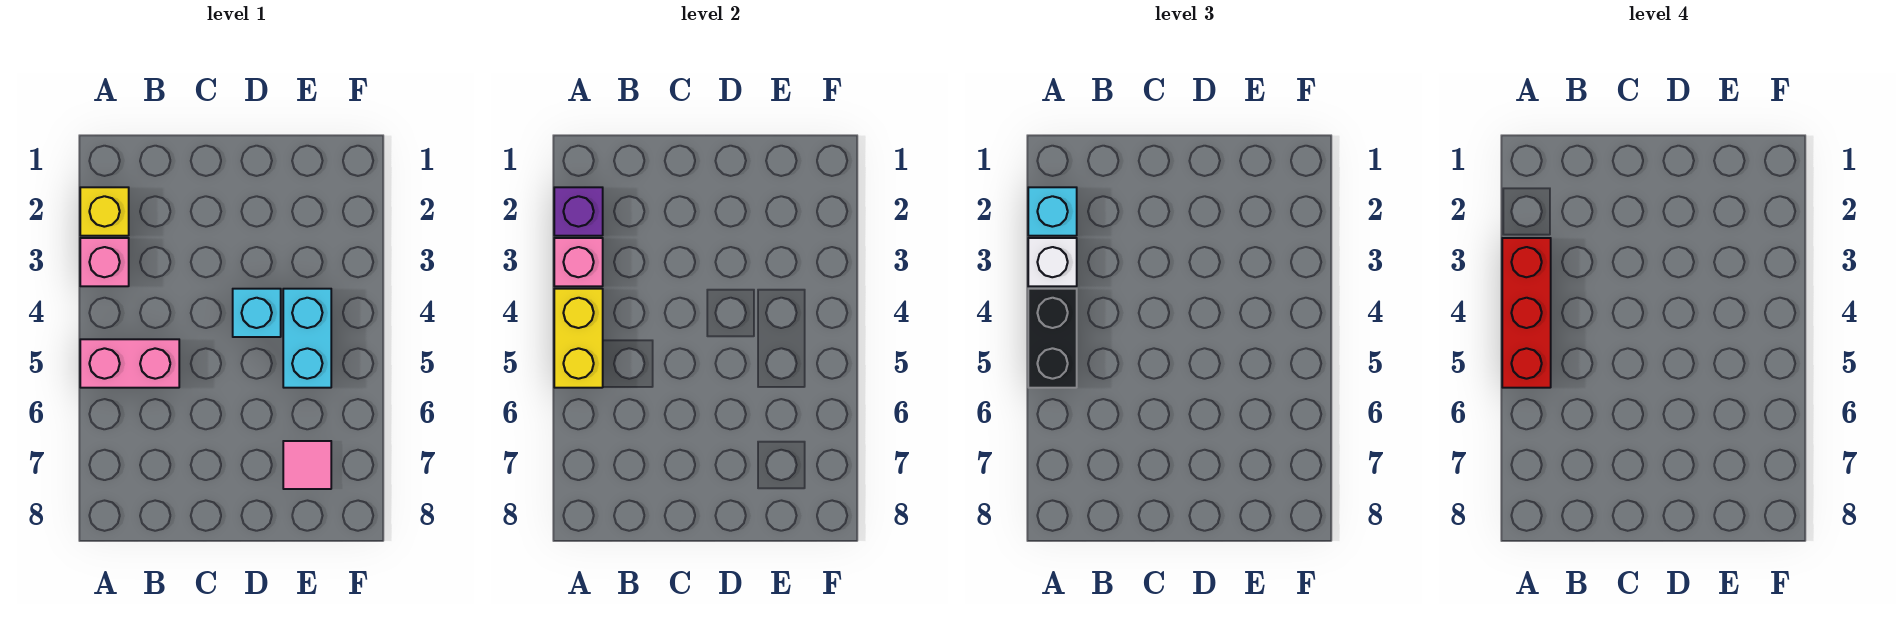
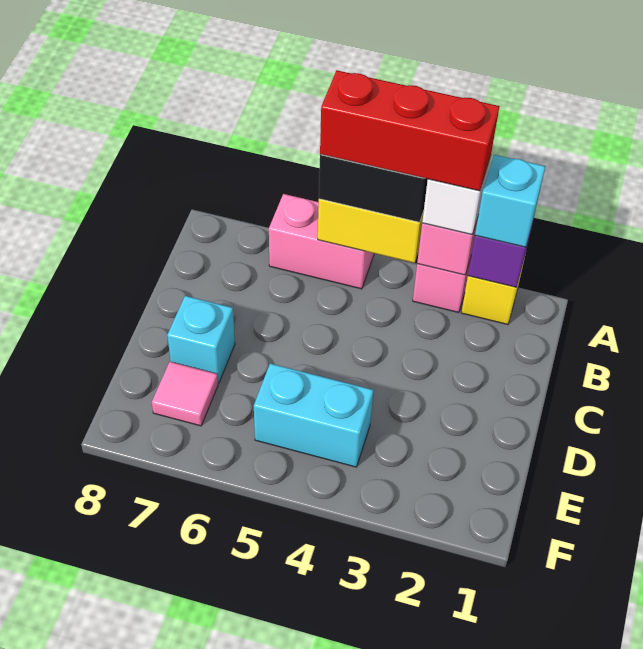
pink 1x2 brick [80,339,179,388] -> pink 1x2 brick turned to [269,194,374,289]
cyan 1x1 brick [233,289,281,337] -> cyan 1x1 brick moved to [167,296,235,383]

